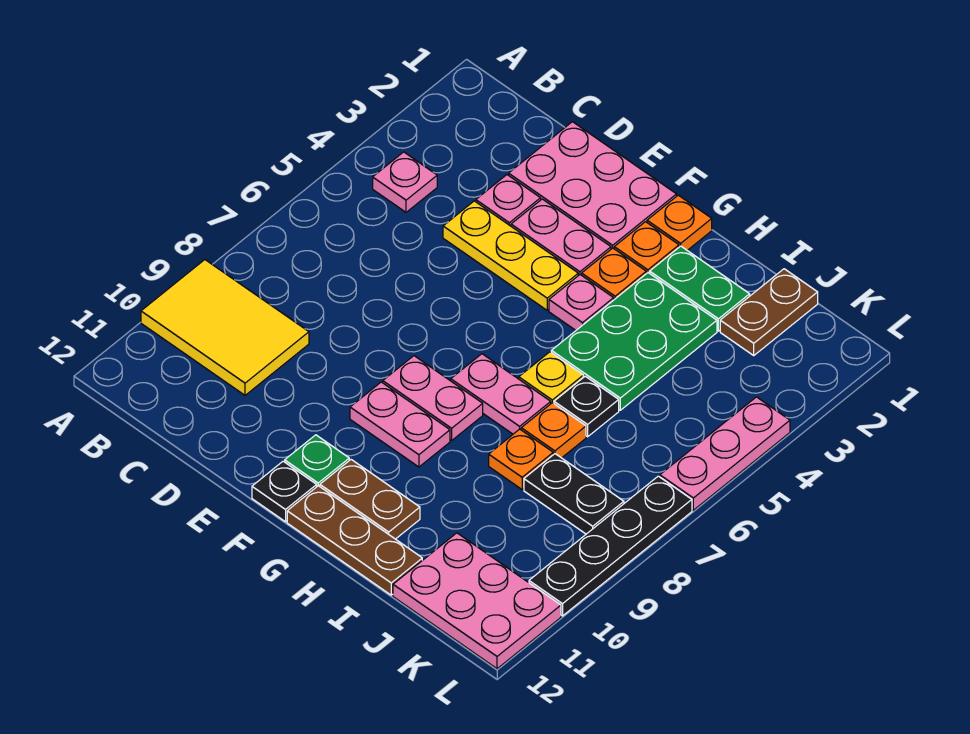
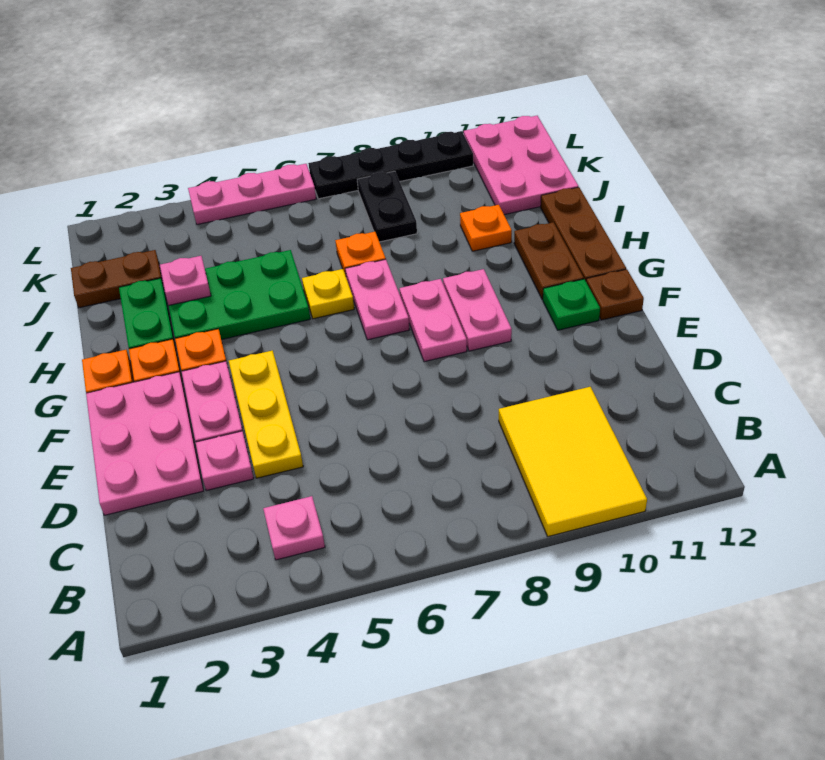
black 1x1 plate [252,461,317,522] -> brown 1x1 plate [586,269,644,320]
pink 1x1 plate [549,275,614,330] -> pink 1x1 plate moved to [160,256,211,305]
black 1x1 plate [554,376,619,437] -> none
orange 1x1 plate [489,429,553,489] -> orange 1x1 plate moved to [460,205,512,251]

